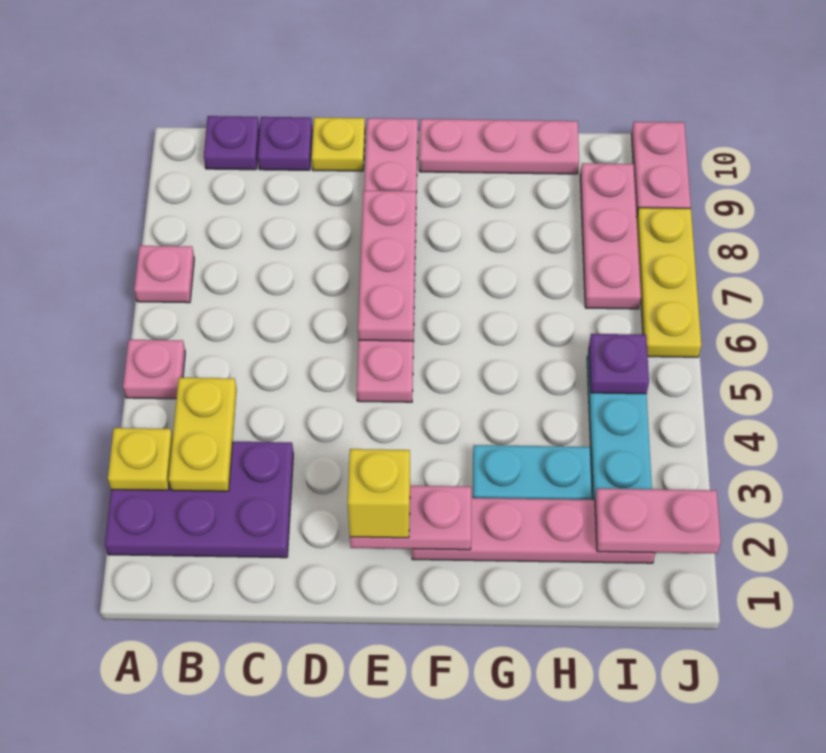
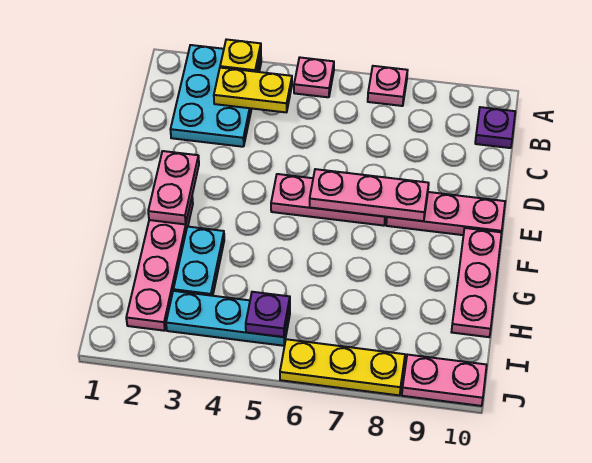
purple 2x3 plate [105,442,293,558] -> cyan 2x3 plate [170,45,261,147]
purple 1x1 plate [258,117,312,170] -> none
yellow 1x1 plate [312,117,365,171] -> none
yellow 1x1 brick [348,449,410,538] -> none
pink 1x2 plate [595,489,721,553] -> none
pink 1x3 plate [580,163,641,309] -> none

